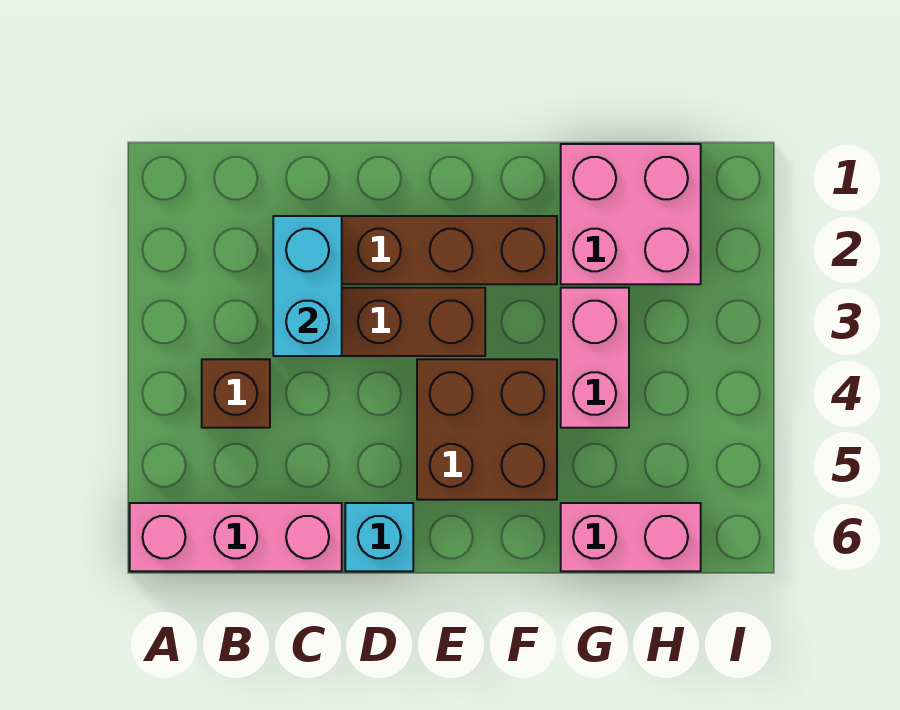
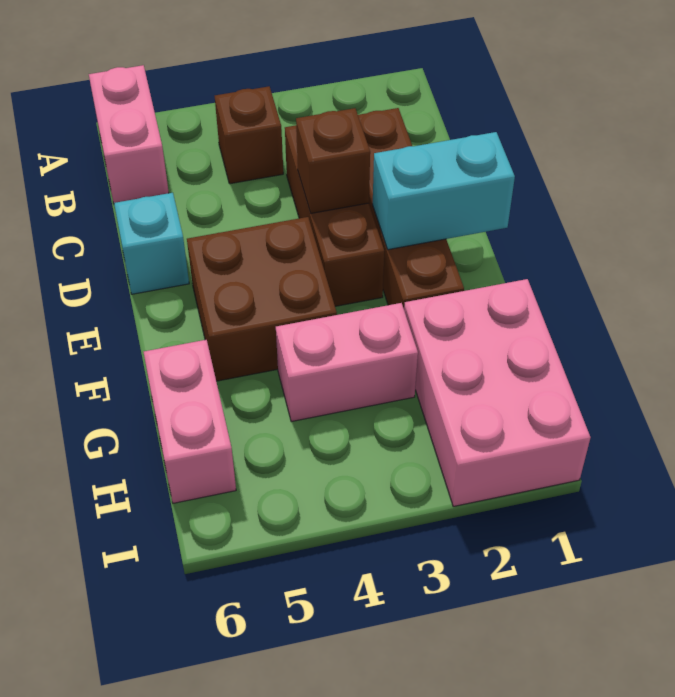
pink 1x3 brick [130,503,342,571] -> pink 1x2 brick [89,65,169,204]
cyan 1x2 brick [273,216,342,356] -> cyan 1x2 brick moved to [373,132,515,250]
none -> brown 1x1 brick [296,108,370,213]
pink 2x2 brick [561,144,701,284] -> pink 2x3 brick [404,279,591,506]

